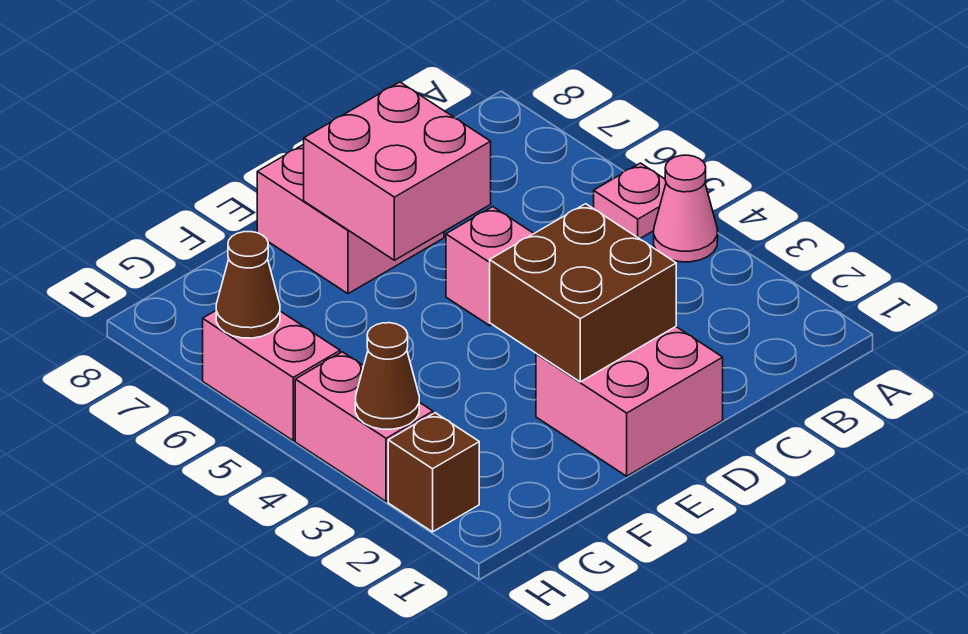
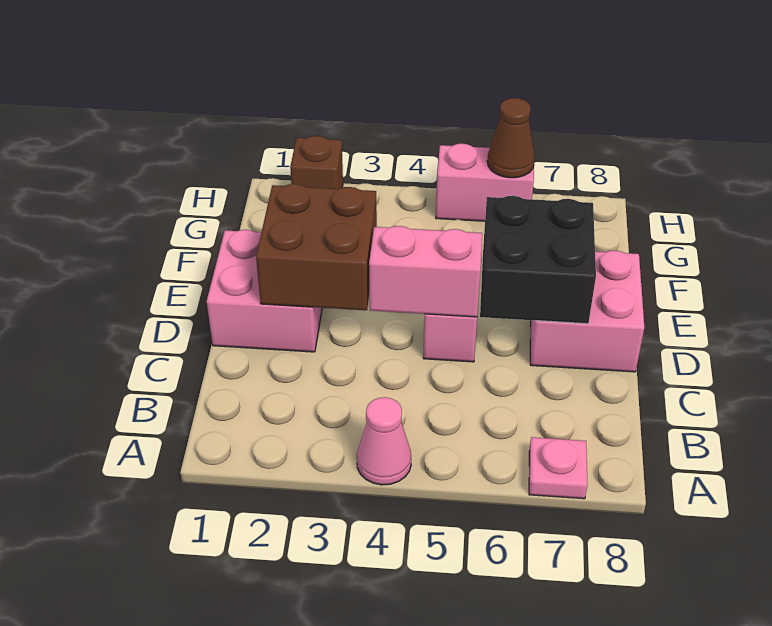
pink 1x1 plate [594,163,666,239] -> pink 1x1 plate moved to [529,437,588,499]
pink 2x2 brick [304,82,491,260] -> black 2x2 brick [480,196,596,324]
pink 1x2 brick [295,352,433,501] -> pink 1x2 brick moved to [369,226,482,317]
brown 1x1 cone [355,323,419,429] -> none

